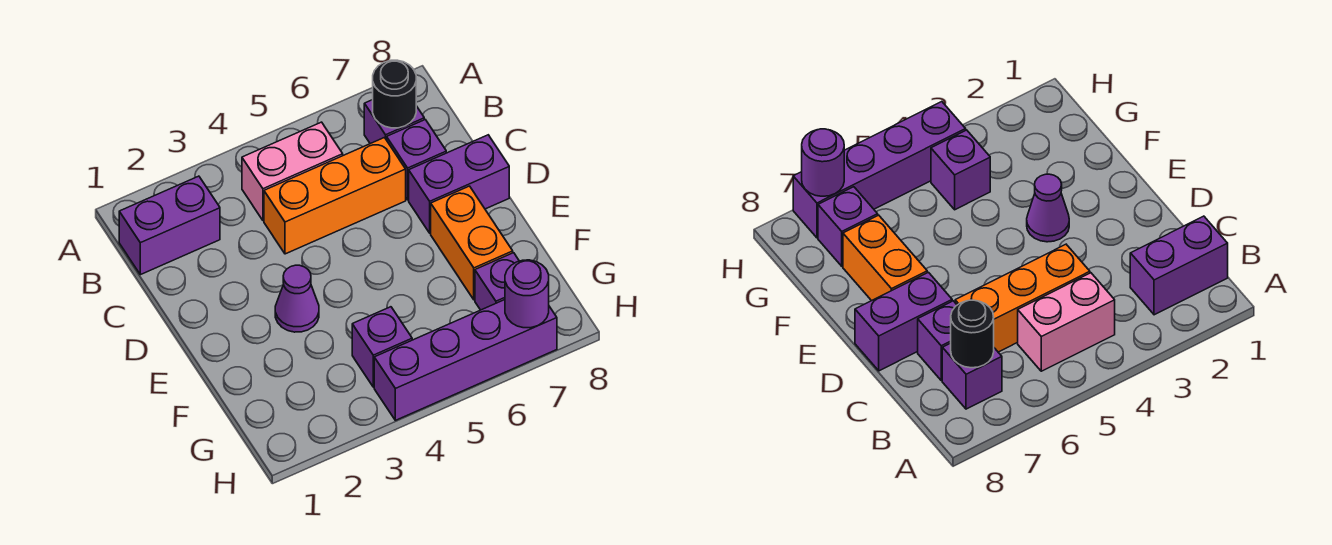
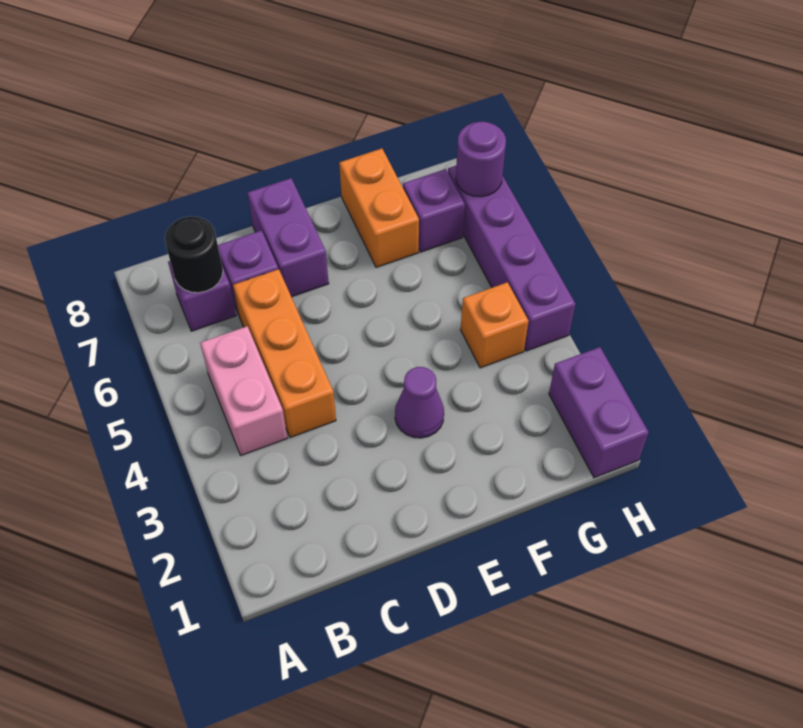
purple 1x2 brick [119,176,220,275] -> purple 1x2 brick moved to [549,347,649,478]
orange 1x2 brick [431,186,513,300] -> orange 1x2 brick turned to [339,149,419,267]
purple 1x1 brick [352,307,412,387] -> orange 1x1 brick [461,282,528,368]

